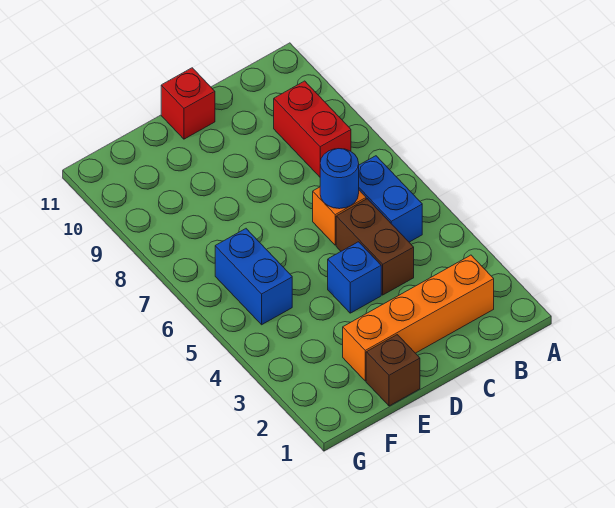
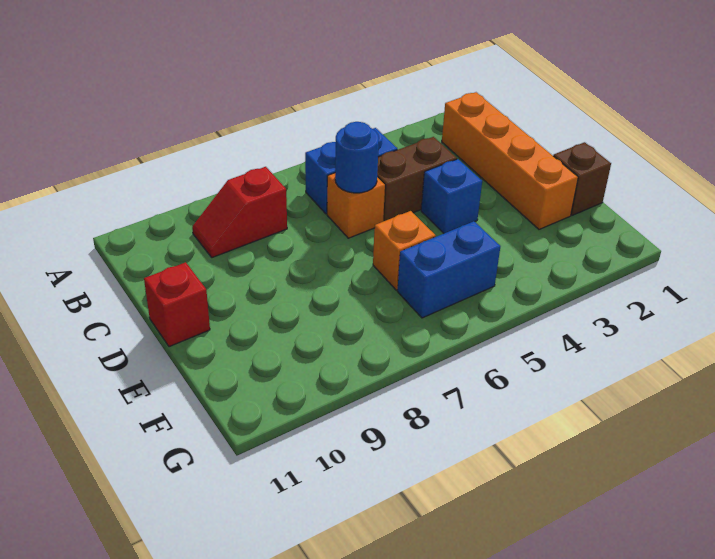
red 1x2 brick [274,81,351,177] -> red 1x2 slope [192,167,287,258]
none -> orange 1x1 brick [373,211,435,290]

